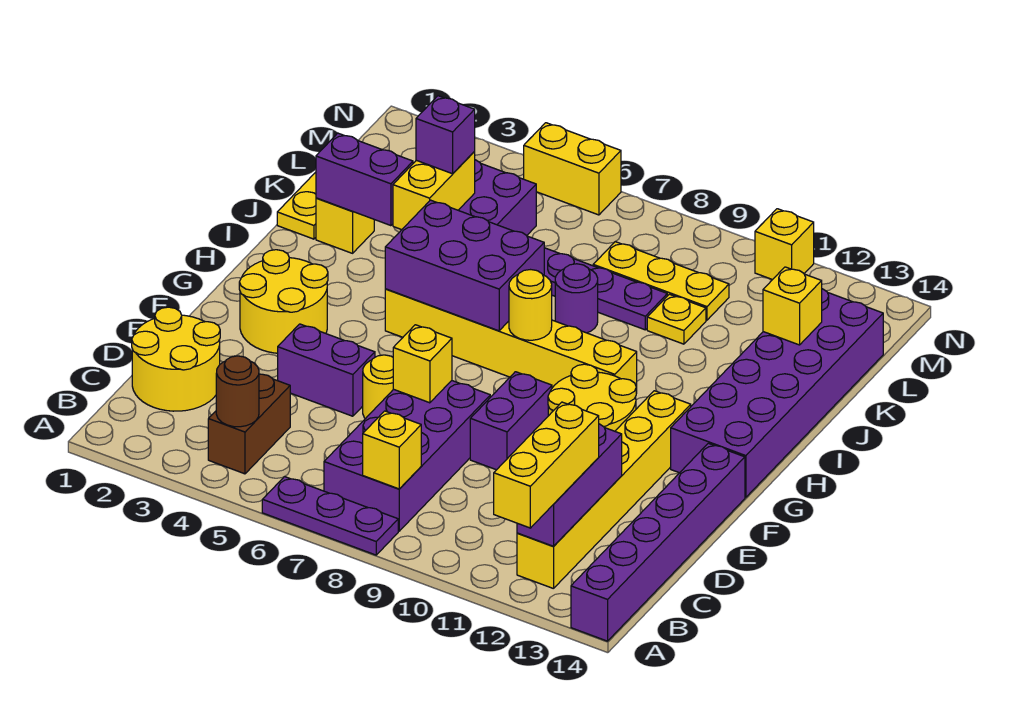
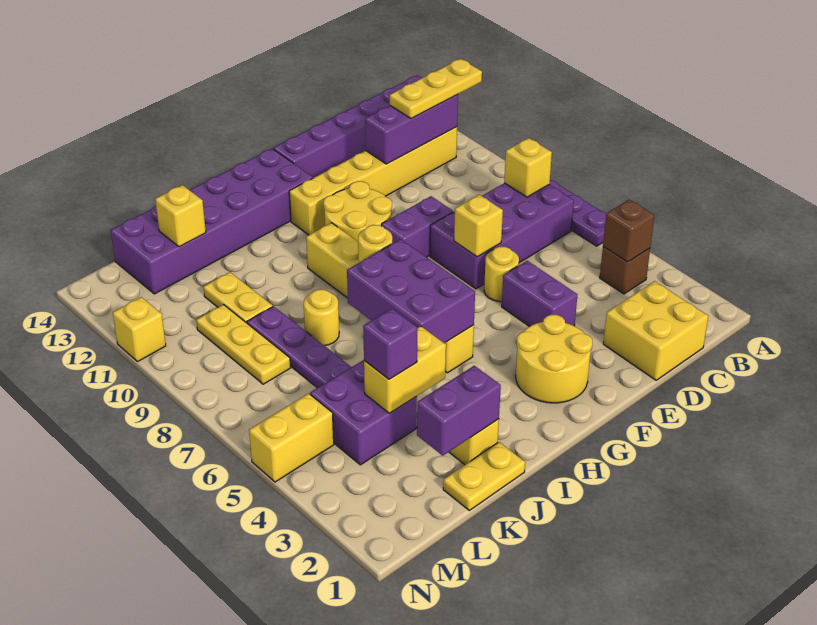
yellow 1x3 brick [494,402,599,528] -> yellow 1x3 plate [390,59,482,119]
brown 1x2 brick [208,374,291,474] -> brown 1x1 brick [600,247,650,294]
brown 1x1 round brick [216,356,259,427] -> brown 1x1 brick [603,200,654,262]
yellow 2x2 round brick [132,307,220,411] -> yellow 2x2 brick [603,281,708,380]
purple 1x2 brick [316,133,413,226] -> purple 1x2 brick turned to [417,366,501,456]
purple 1x1 round brick [555,264,598,333] -> yellow 1x1 round brick [304,289,339,346]
yellow 1x1 plate [647,294,706,344] -> yellow 1x2 plate [204,272,273,323]
yellow 1x2 brick [524,123,621,215] -> yellow 1x2 brick turned to [249,393,334,482]

